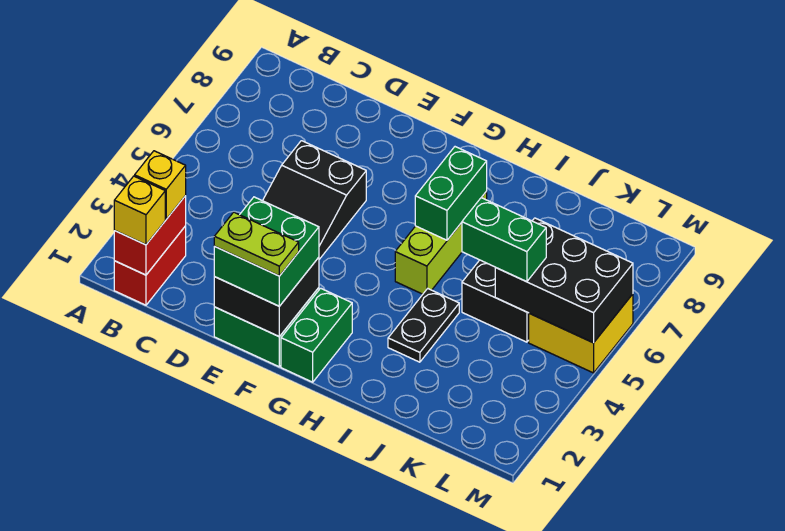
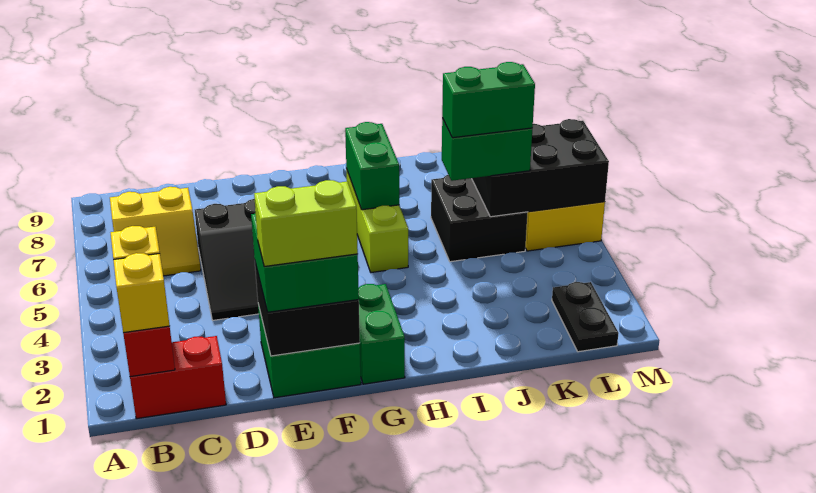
red 1x2 brick [114,226,186,305] -> red 1x2 brick turned to [130,336,226,419]
none -> yellow 2x2 slope [110,187,201,276]
lime 1x2 plate [214,212,299,276] -> lime 1x2 brick [254,180,358,266]
black 1x2 plate [388,289,459,362] -> black 1x2 plate moved to [552,282,619,352]
none -> green 1x2 brick [442,62,535,138]

